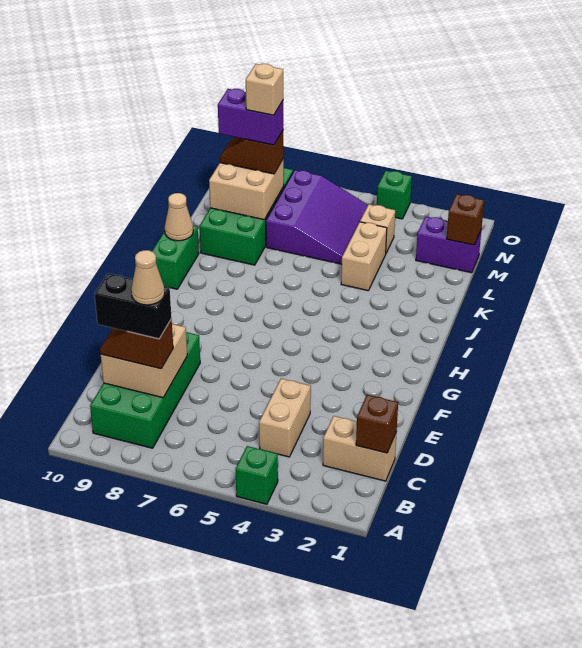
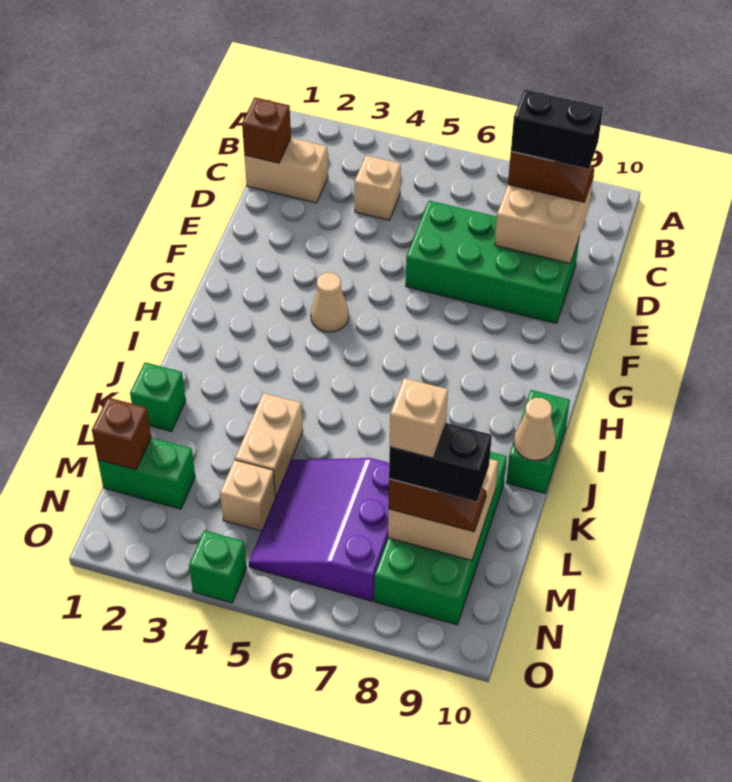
green 1x1 brick [236,446,278,504] -> green 1x1 brick moved to [130,362,186,432]
green 2x4 brick [90,332,200,448] -> green 2x4 brick turned to [406,201,579,323]
tan 1x2 brick [259,379,311,457] -> tan 1x1 brick [355,156,401,220]
tan 1x1 cone [131,250,165,305] -> tan 1x1 cone moved to [311,273,349,332]
purple 1x2 brick [416,216,481,273] -> green 1x2 brick [98,438,195,509]
purple 1x2 brick [218,89,283,145] -> black 1x2 brick [389,423,492,502]

